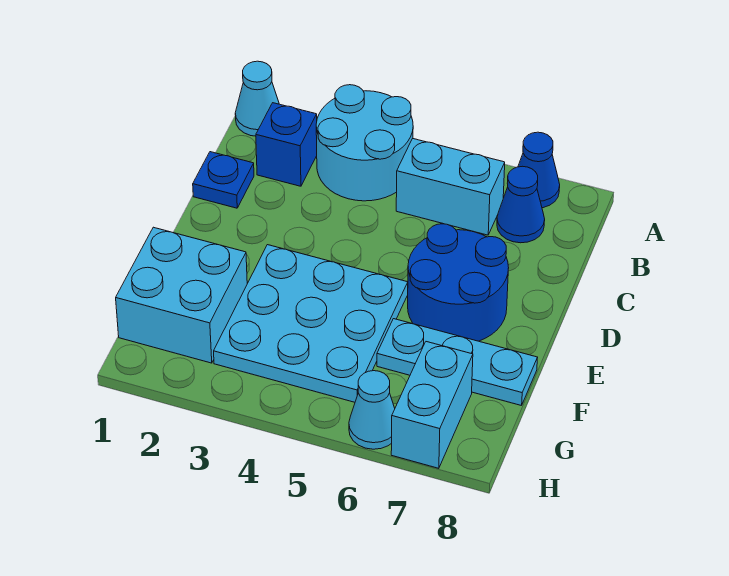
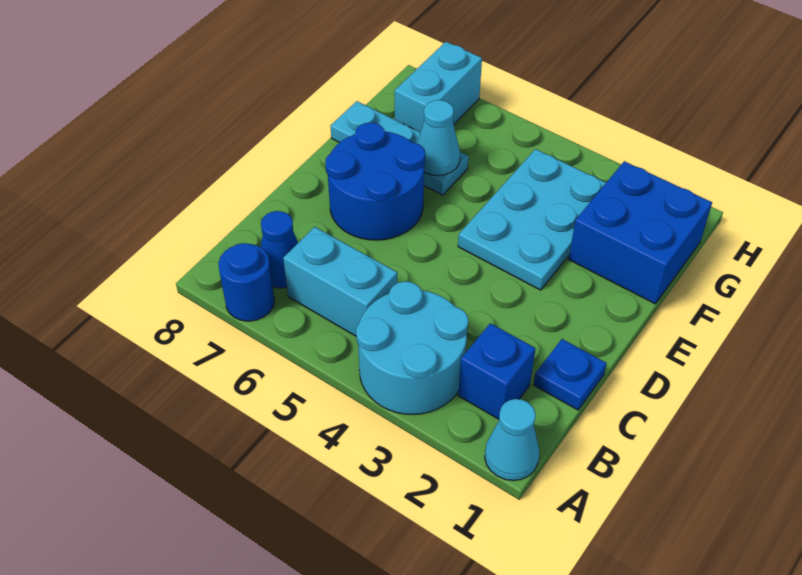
blue 1x1 cone [518,132,560,208] -> blue 1x1 round brick [218,243,275,321]
cyan 3x3 plate [214,245,408,402] -> cyan 2x3 plate [458,149,606,290]
cyan 2x2 brick [116,227,247,363] -> blue 2x2 brick [569,161,712,304]
cyan 1x1 cone [349,371,395,449] -> cyan 1x1 cone moved to [417,100,460,176]

